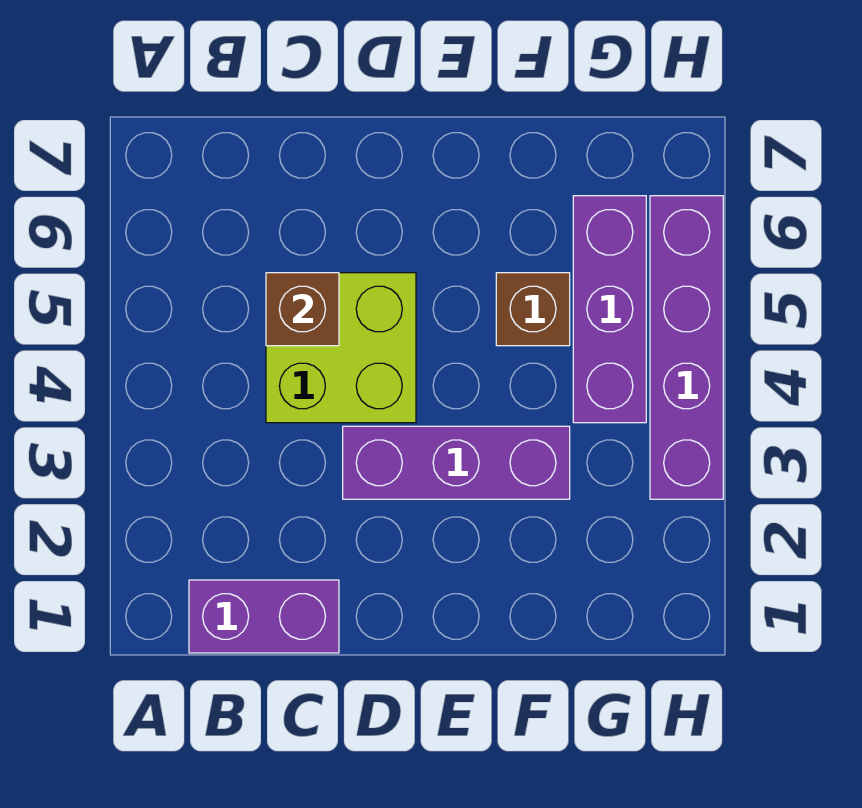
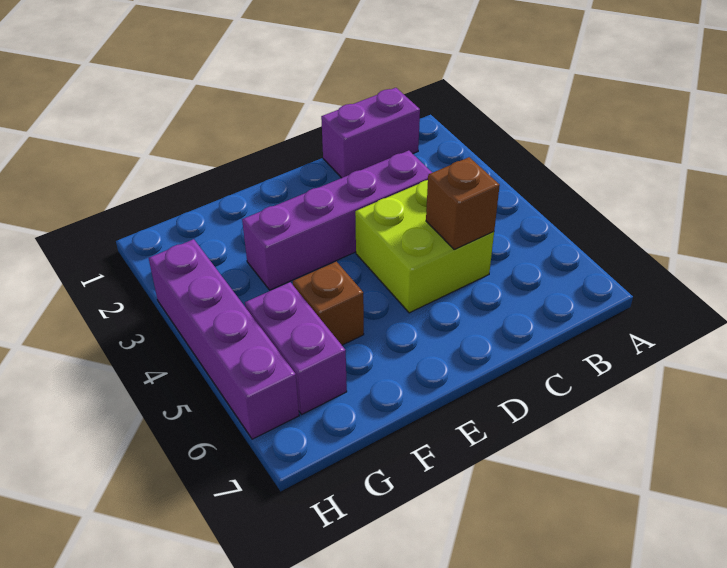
purple 1x3 brick [343,426,570,499] -> purple 1x4 brick [242,150,432,290]
purple 1x3 brick [573,196,646,423] -> purple 1x2 brick [245,282,347,415]

